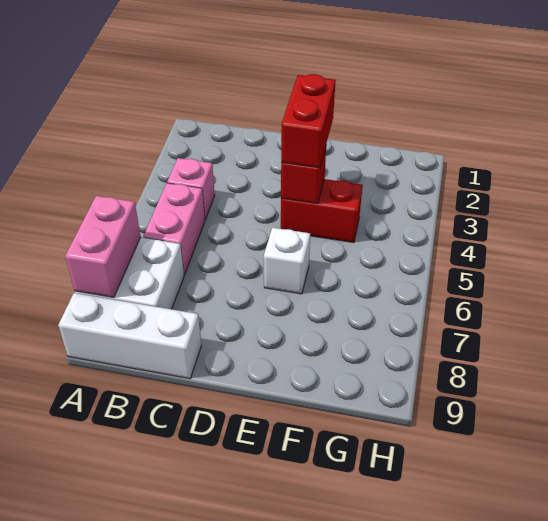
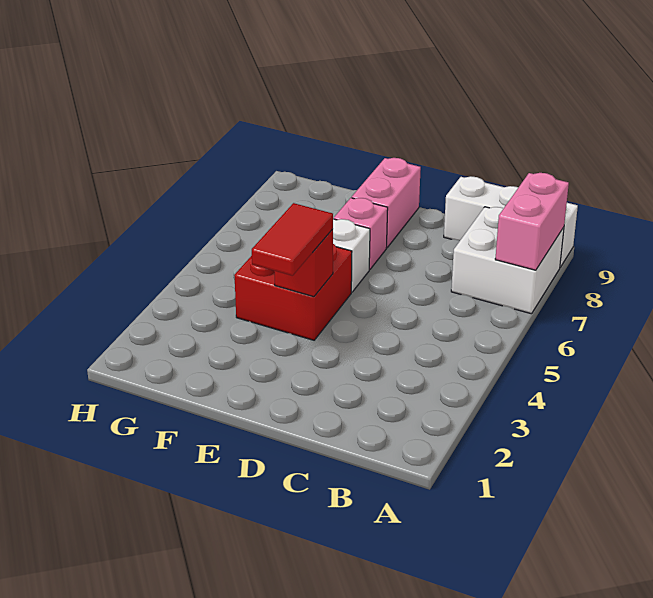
pink 1x1 brick [167,158,215,219] -> pink 1x1 brick moved to [334,198,388,270]
pink 1x2 brick [143,183,205,275] -> pink 1x2 brick moved to [352,158,421,248]
red 1x2 brick [281,74,336,168] -> red 1x2 tile [252,203,333,276]
red 1x2 brick [281,179,363,243] -> red 2x2 brick [234,244,352,340]

